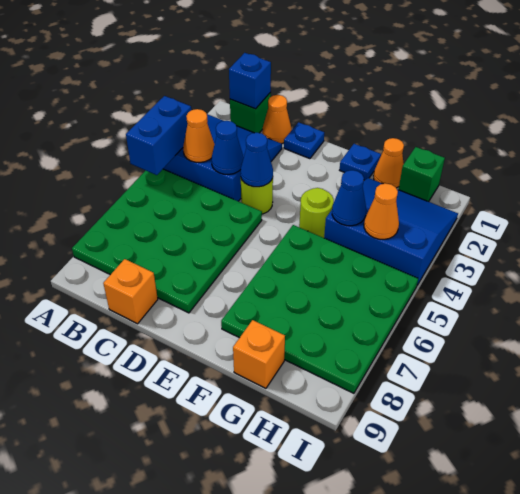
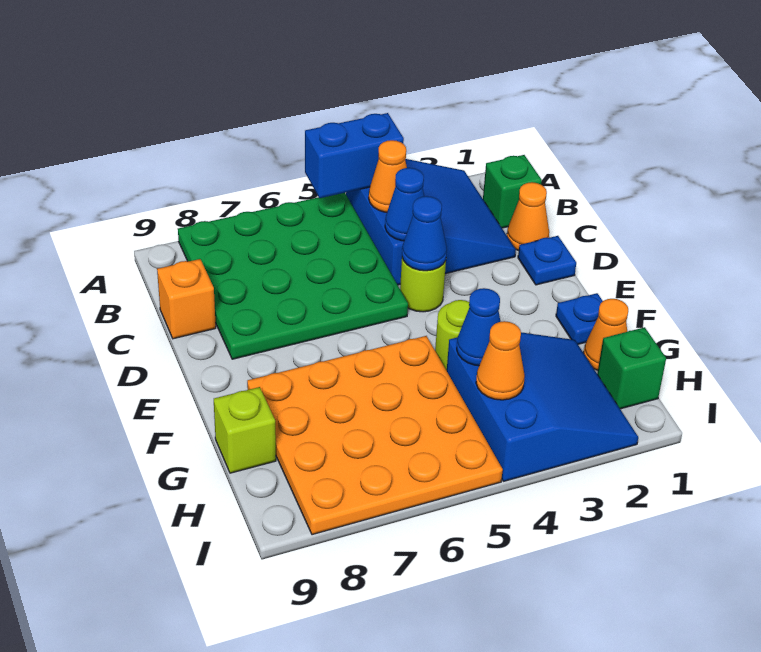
blue 1x1 brick [229,53,271,109] -> none
green 4x4 plate [221,225,418,393] -> orange 4x4 plate [247,336,503,535]
orange 1x1 brick [233,320,285,388] -> lime 1x1 brick [214,387,276,473]

